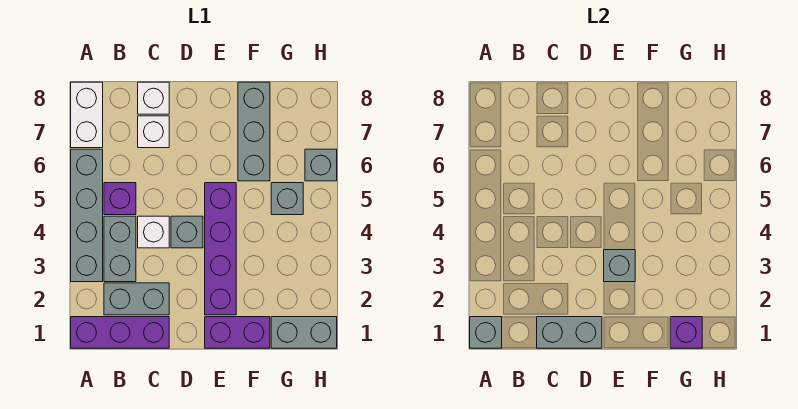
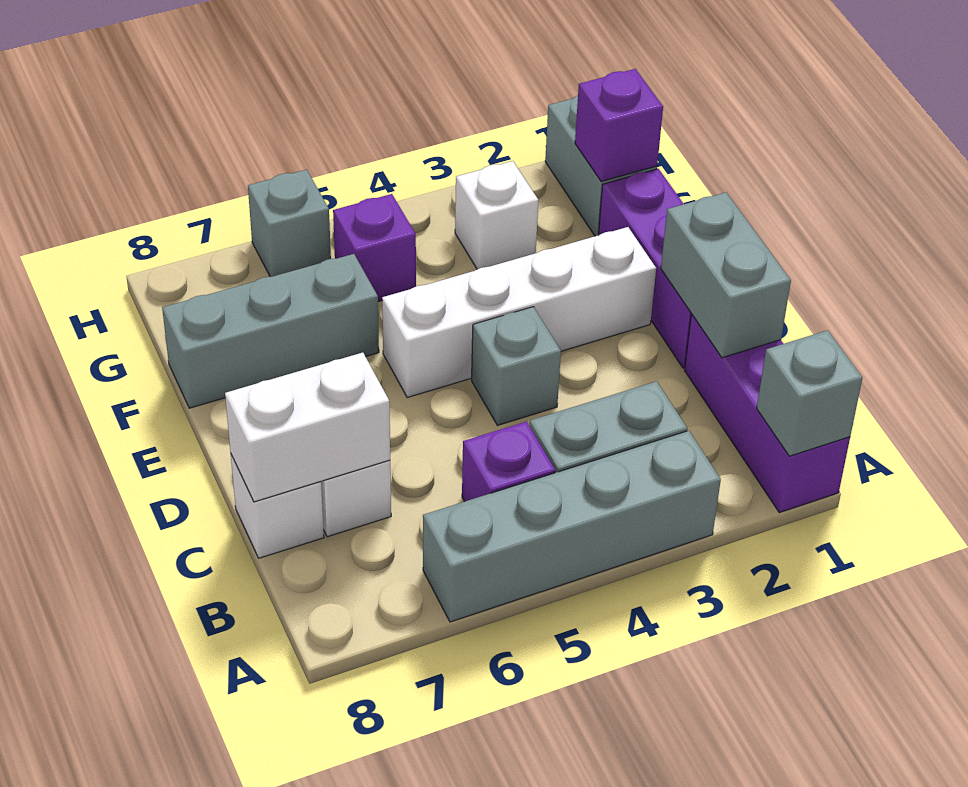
white 1x2 brick [71,82,103,148] -> white 1x2 brick moved to [225,353,390,502]
grey 1x2 brick [104,283,169,315] -> none
white 1x1 brick [138,216,169,248] -> white 1x1 brick moved to [455,161,538,269]
purple 1x2 brick [205,317,270,348] -> purple 1x3 brick [599,169,691,368]
purple 1x4 brick [205,183,236,315] -> white 1x4 brick [382,227,656,397]
grey 1x1 brick [604,250,635,282] -> none
grey 1x1 brick [271,183,303,215] -> purple 1x1 brick [333,194,416,302]

